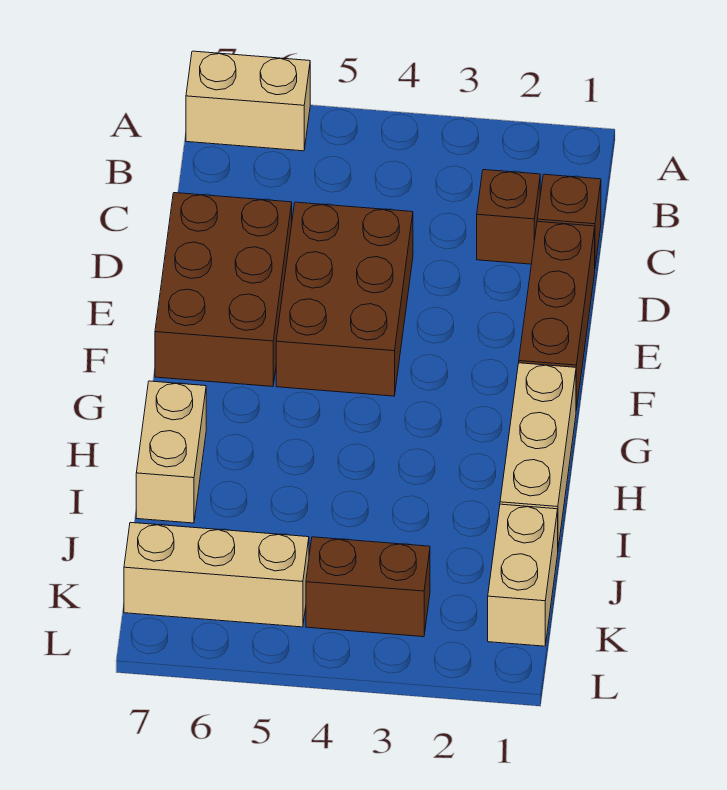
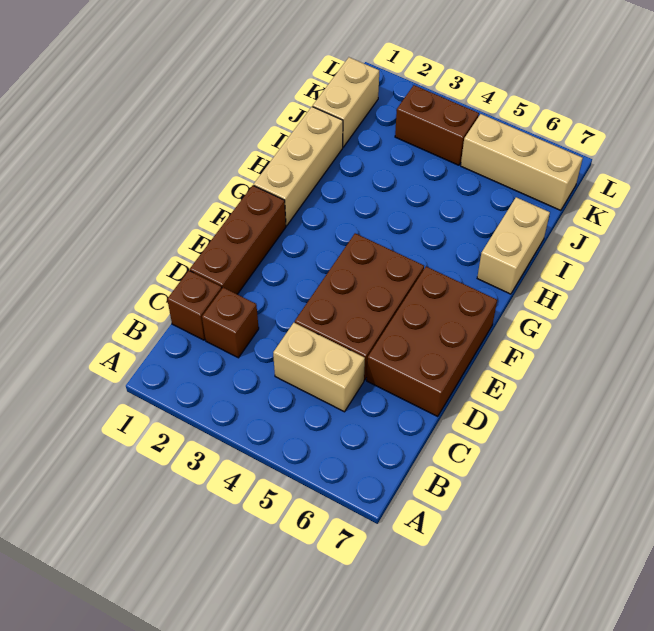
tan 1x2 brick [186,51,310,151] -> tan 1x2 brick moved to [273,323,365,412]

